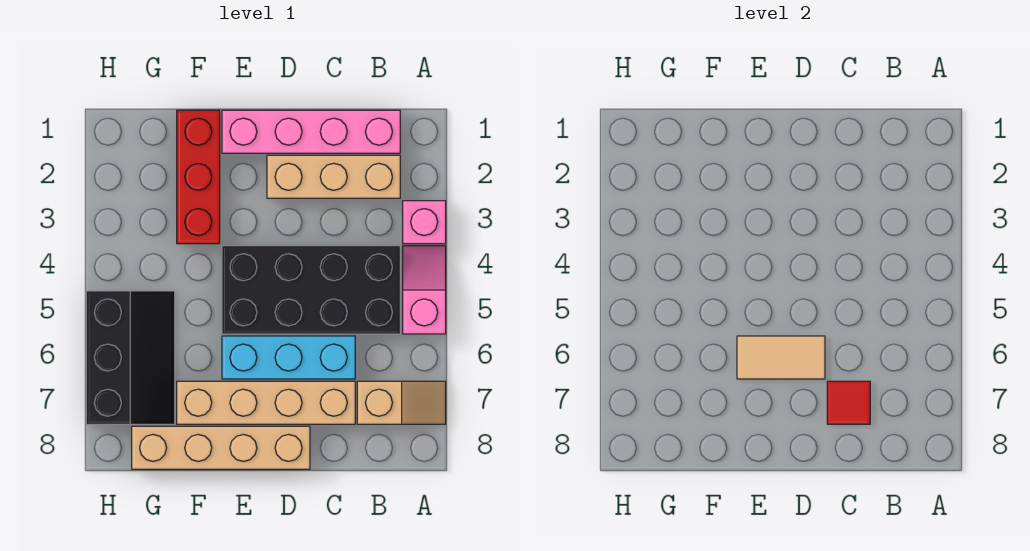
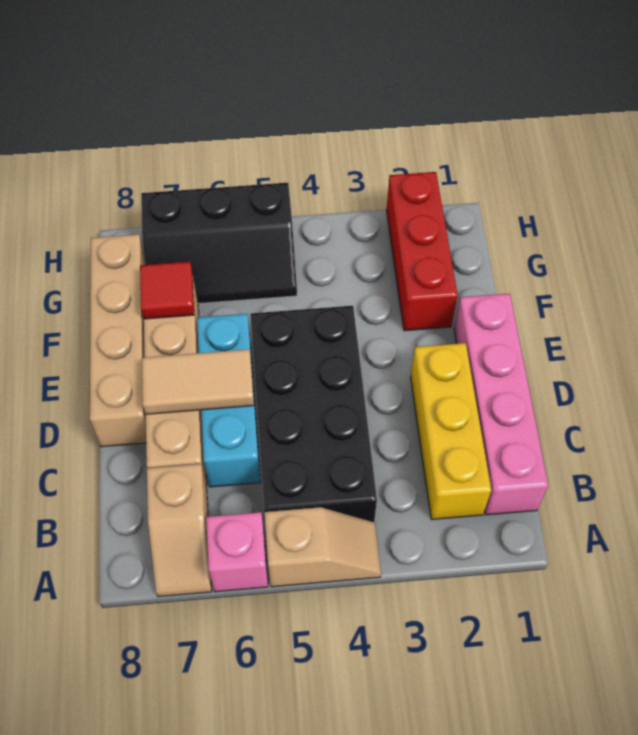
pink 1x1 brick [403,201,446,244] -> pink 1x1 brick moved to [206,512,268,592]
pink 1x2 slope [403,246,446,334] -> tan 1x2 slope [264,507,381,587]
tan 1x3 brick [267,155,400,198] -> yellow 1x3 brick [411,343,491,519]
red 1x1 tile [827,381,870,424] -> red 1x1 tile moved to [140,262,194,319]
tan 1x2 tile [737,336,825,379] -> tan 1x2 tile turned to [142,349,254,414]
red 1x3 brick [177,110,220,244] -> red 1x3 brick turned to [386,172,458,331]

